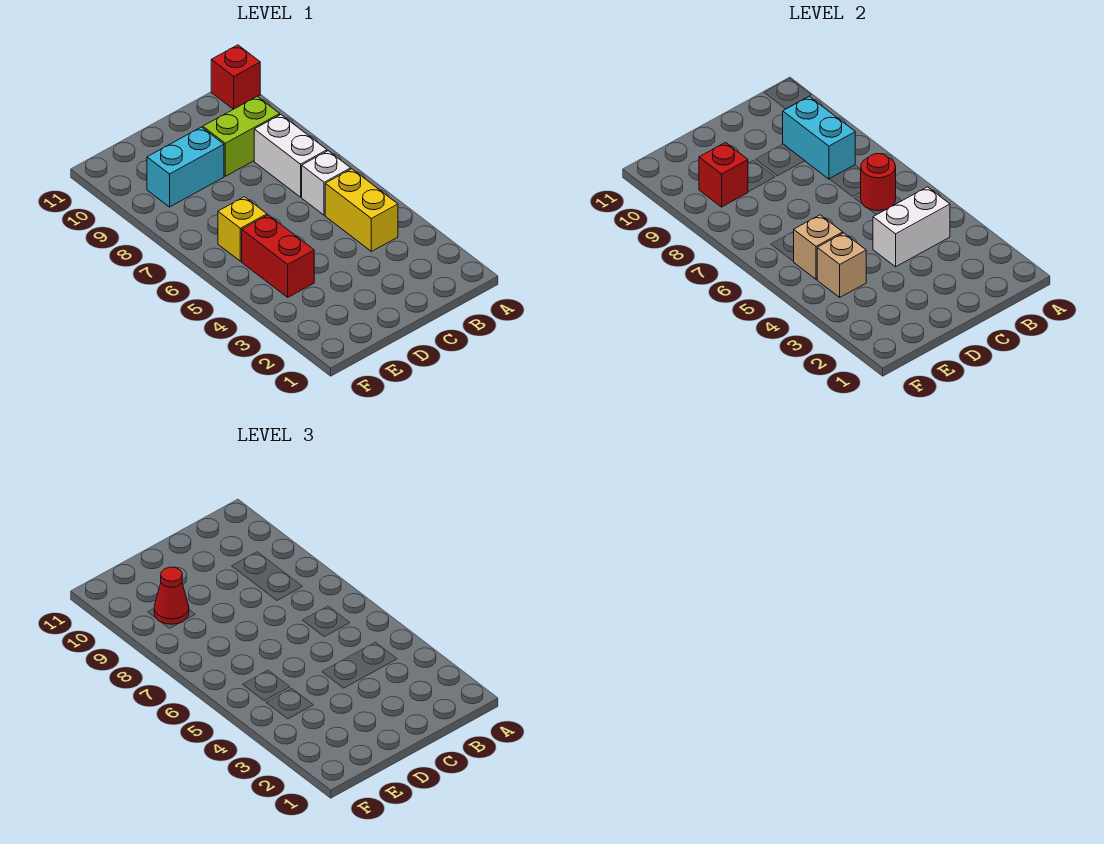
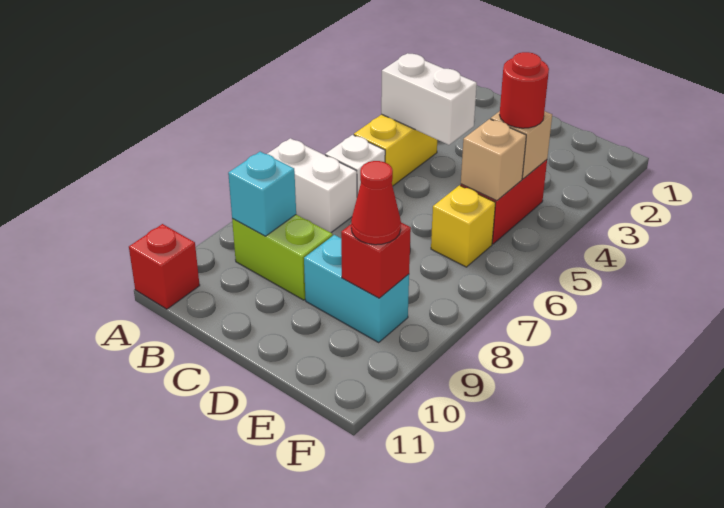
red 1x1 round brick [860,154,896,211] -> red 1x1 round brick moved to [500,52,549,128]
white 1x2 brick [254,115,327,197] -> white 1x2 brick turned to [267,138,357,233]
cyan 1x2 brick [783,96,855,179] -> cyan 1x1 brick [228,152,296,236]

